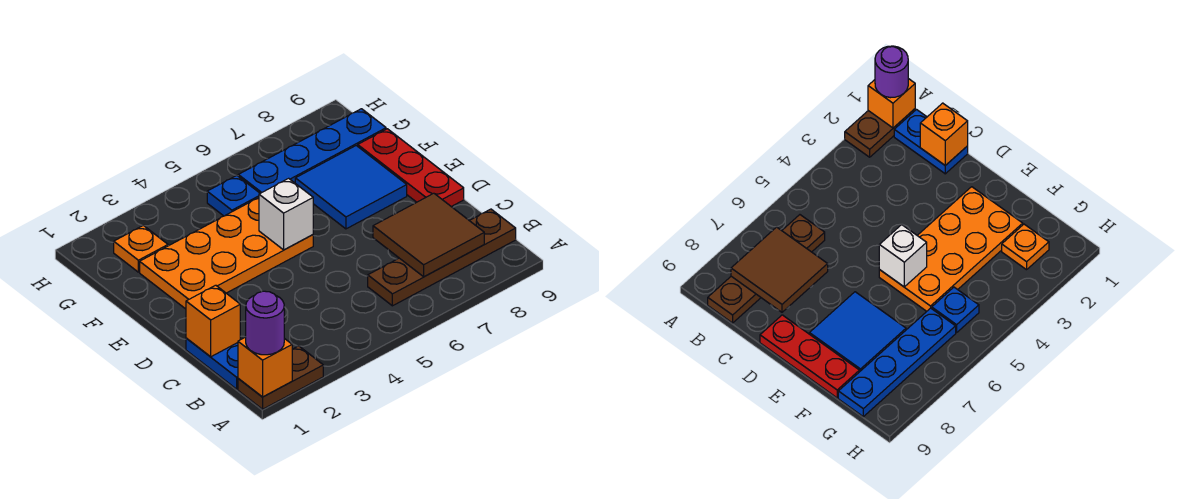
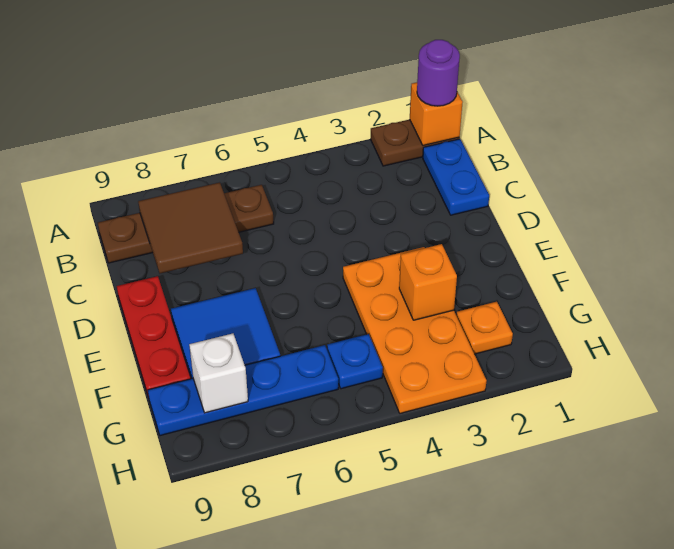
orange 1x1 brick [186,285,240,357] -> orange 1x1 brick moved to [399,244,457,320]
orange 2x4 plate [140,198,313,309] -> orange 2x4 plate turned to [343,247,486,413]
white 1x1 brick [259,178,313,250] -> white 1x1 brick moved to [189,333,248,413]

